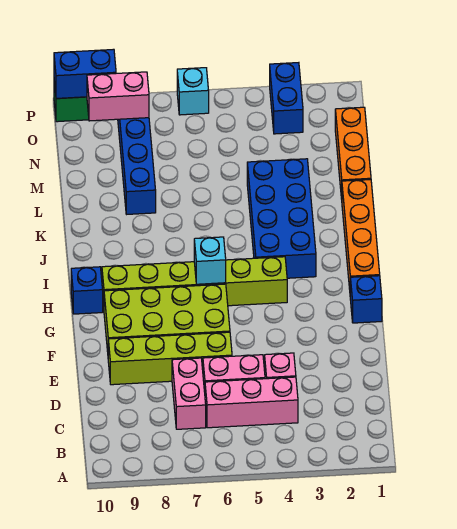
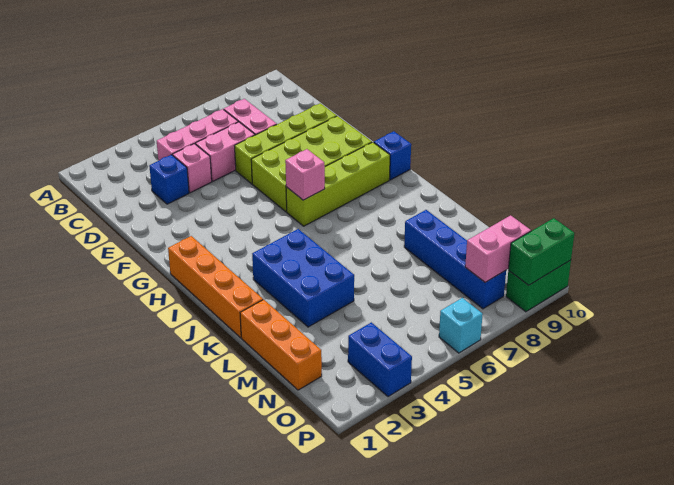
blue 1x1 brick [350,276,382,323] -> blue 1x1 brick moved to [149,155,189,204]
lime 1x6 brick [102,257,287,307] -> lime 1x4 brick [286,142,390,226]
cyan 1x1 brick [194,237,226,284] -> pink 1x1 brick [285,149,325,200]
blue 2x4 brick [247,159,316,278] -> blue 2x3 brick [252,229,354,327]
blue 1x2 brick [54,49,116,99] -> green 1x2 brick [508,218,574,285]

